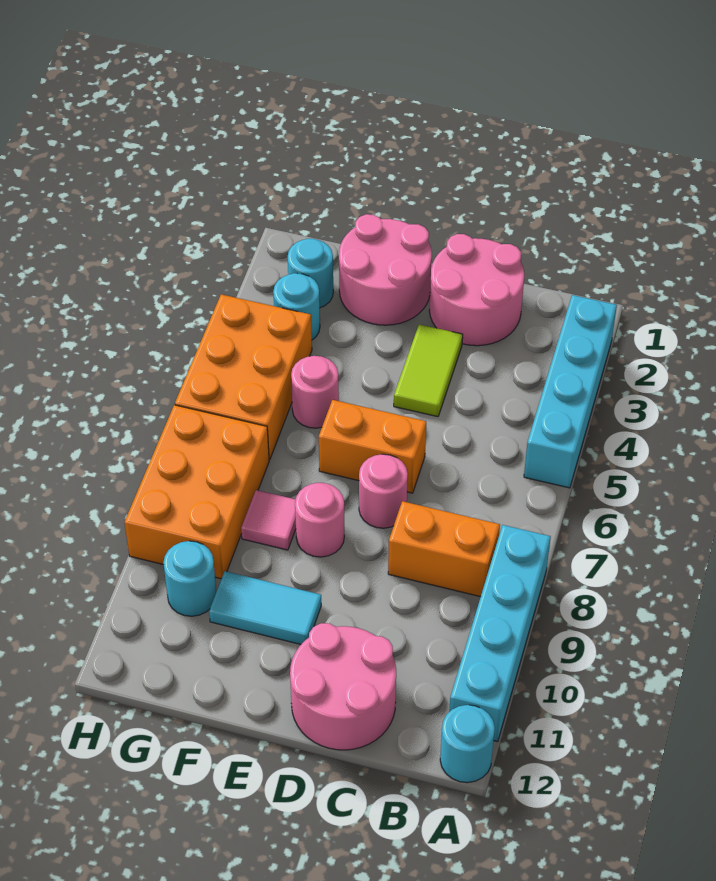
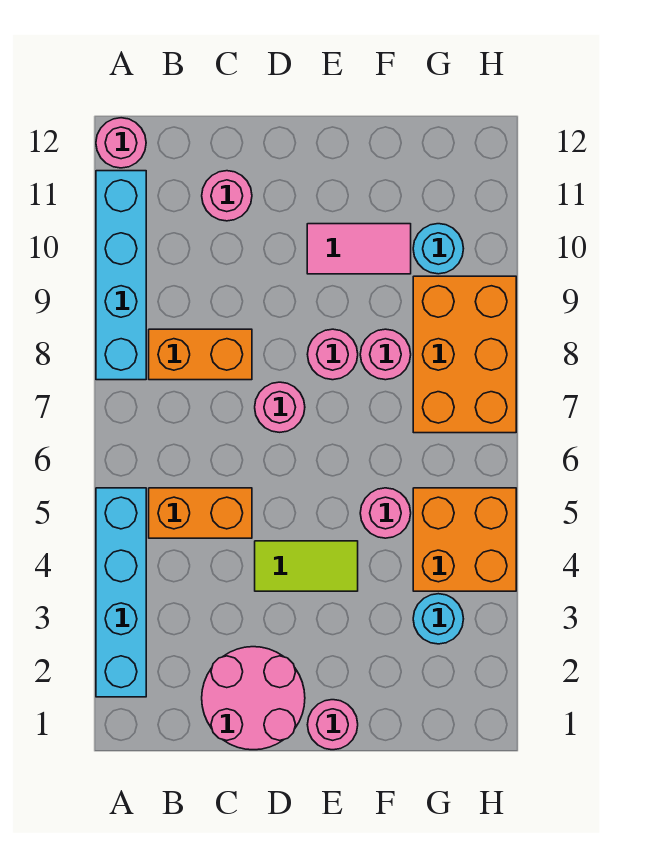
cyan 1x1 round brick [440,705,495,783] -> pink 1x1 round brick [96,118,146,168]
pink 2x2 round brick [290,623,396,750] -> pink 1x1 round brick [202,171,252,221]
lime 1x2 tile [394,324,463,417] -> lime 1x2 tile turned to [255,541,358,591]
orange 1x2 brick [319,400,426,493] -> orange 1x2 brick moved to [149,488,252,538]
pink 2x2 round brick [339,214,432,325] -> pink 1x1 round brick [307,700,358,750]
cyan 1x2 tile [209,571,321,644] -> pink 1x2 tile [307,224,411,274]
pink 1x1 tile [241,490,296,550] -> pink 1x1 round brick [360,329,411,380]
cyan 1x1 round brick [288,239,333,308] -> none
orange 2x3 brick [175,294,312,460] -> orange 2x2 brick [413,488,516,591]

